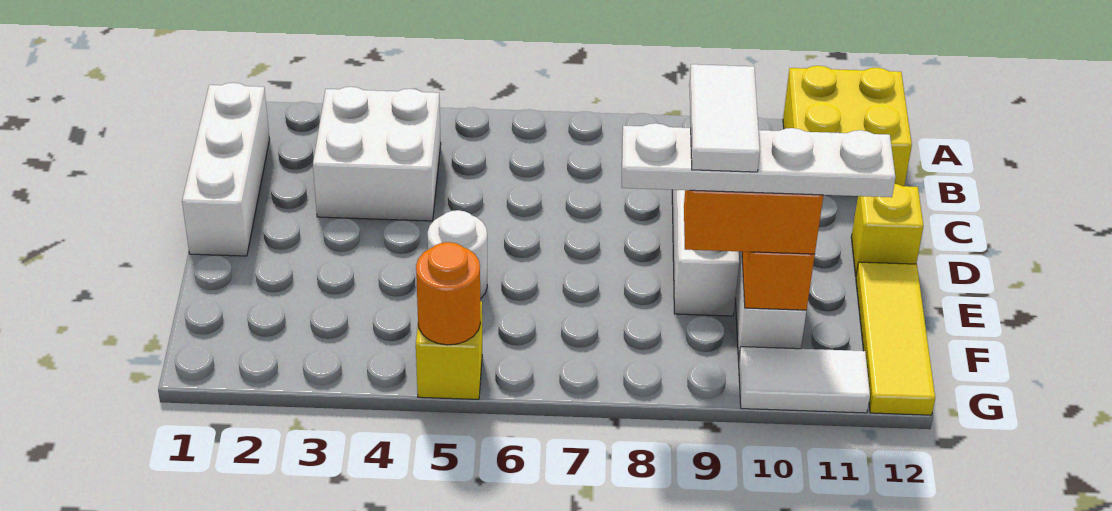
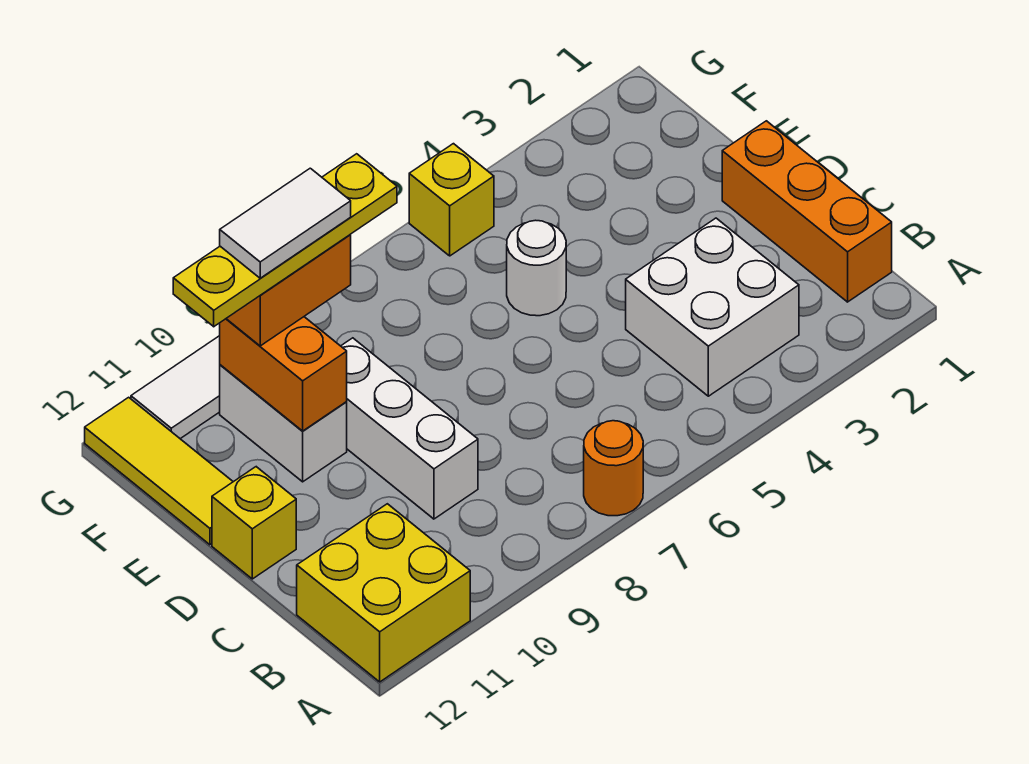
white 1x3 brick [182,83,270,256] -> orange 1x3 brick [722,121,892,302]
white 1x2 tile [689,64,760,172] -> white 1x2 tile turned to [220,168,351,278]
white 1x4 plate [622,123,896,197] -> yellow 1x4 plate [173,154,397,327]
orange 1x1 round brick [416,242,480,345] -> orange 1x1 round brick moved to [584,421,643,516]

